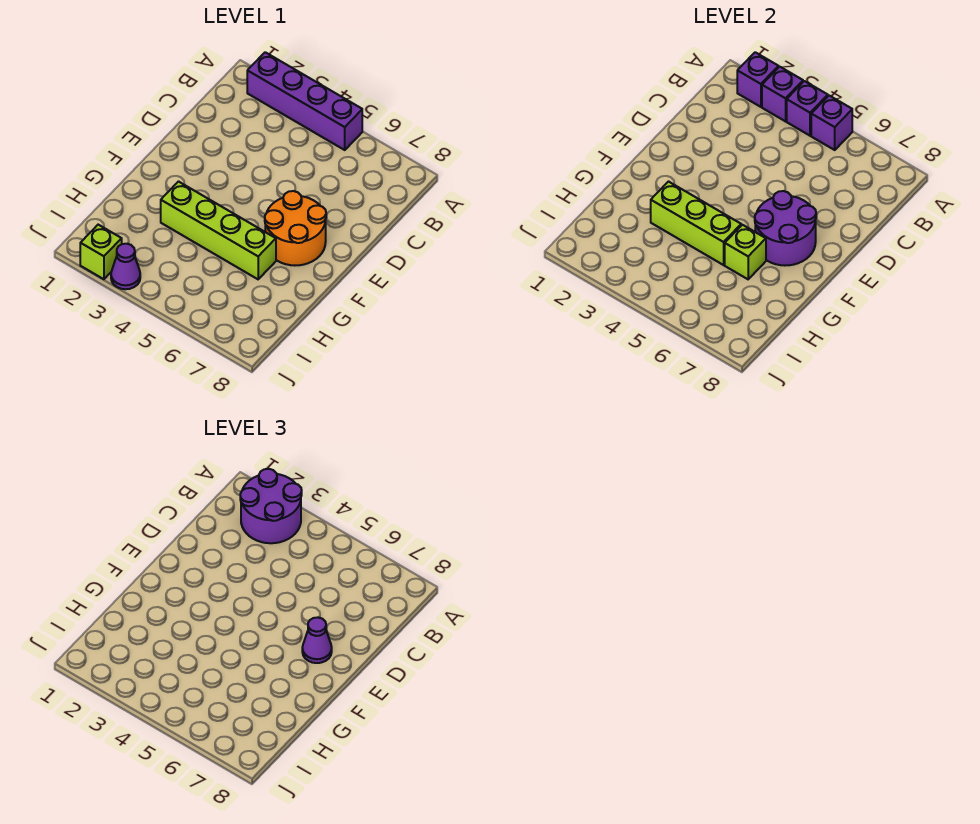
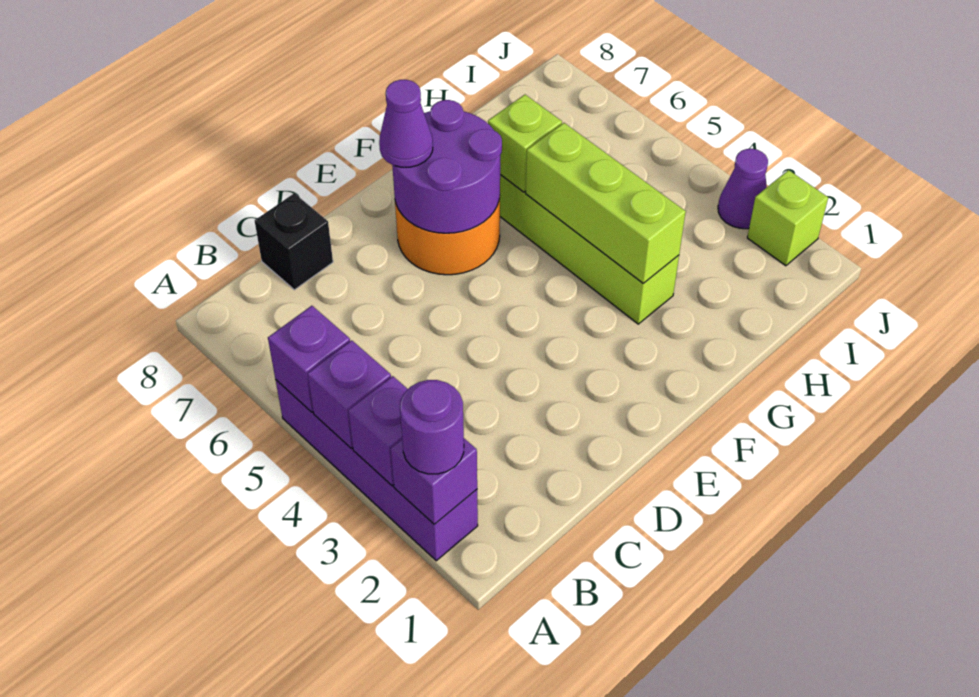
purple 2x2 round brick [240,469,302,543] -> purple 1x1 round brick [400,380,464,474]
none -> black 1x1 brick [255,193,333,290]

